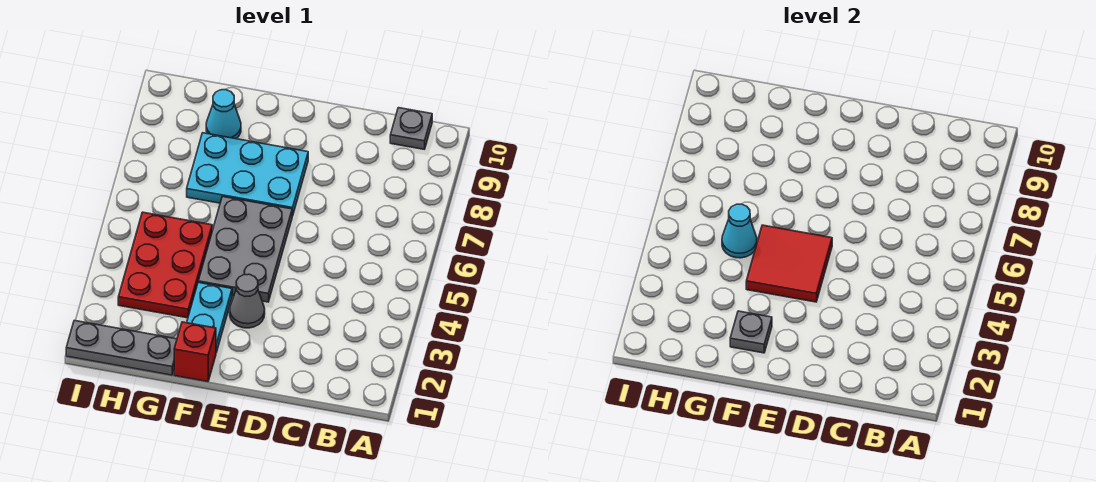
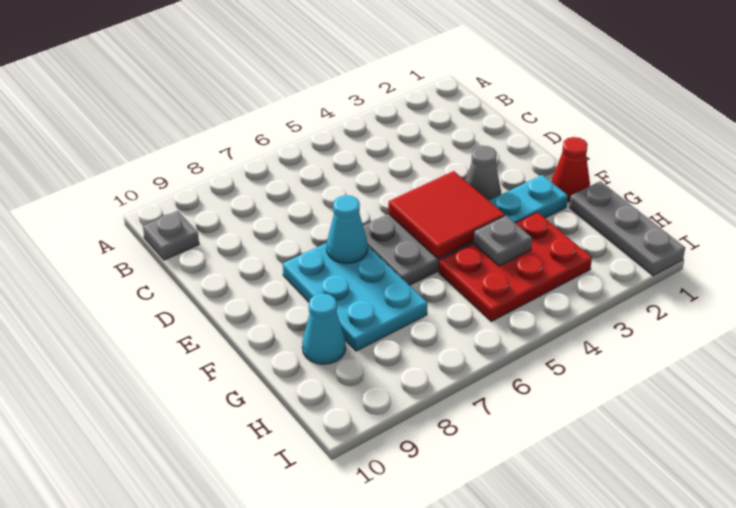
red 1x1 brick [174,322,216,382] -> red 1x1 cone [551,137,590,201]
grey 1x1 plate [730,311,772,353] -> grey 1x1 plate moved to [473,216,532,266]
cyan 1x1 cone [722,204,757,258] -> cyan 1x1 cone moved to [326,195,368,263]

